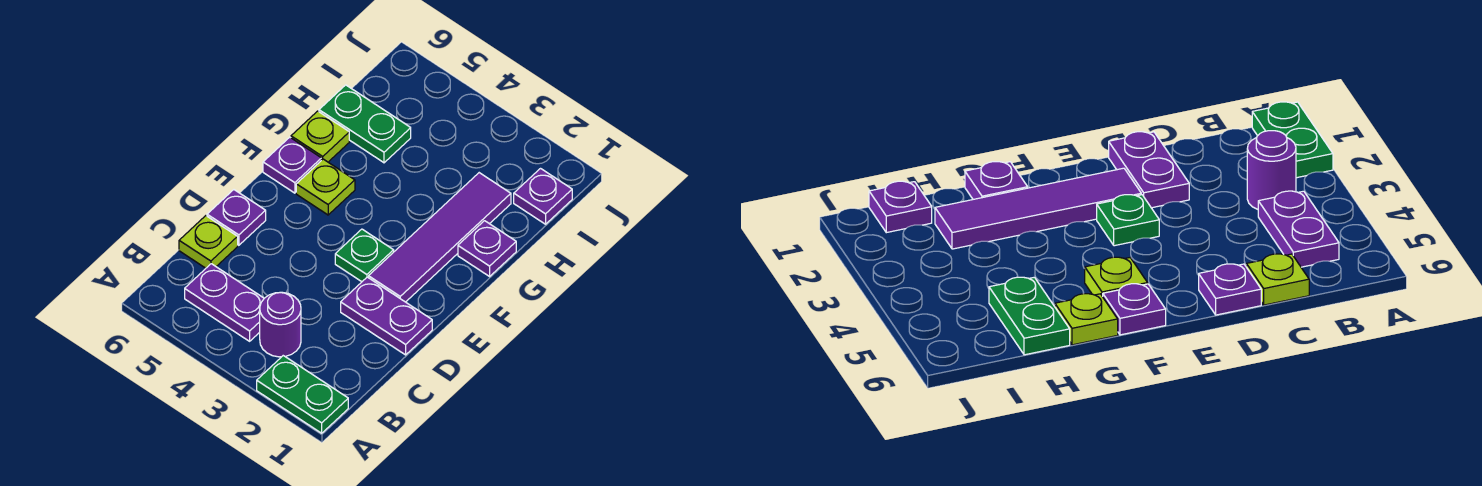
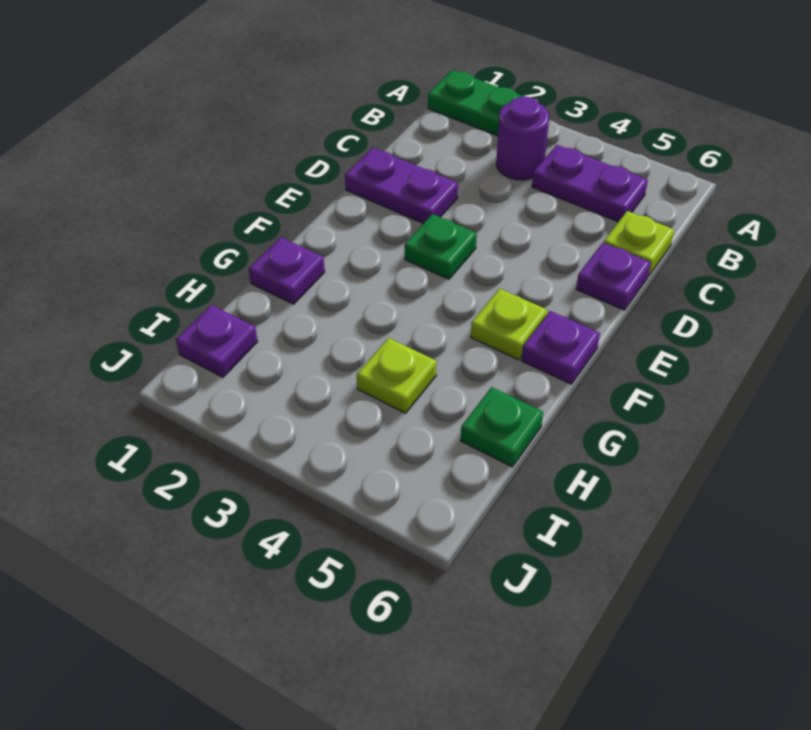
purple 1x4 tile [369,173,511,302] -> none
lime 1x1 plate [291,111,349,162] -> lime 1x1 plate moved to [357,338,437,413]
green 1x2 plate [319,85,411,163] -> green 1x1 plate [461,387,543,467]

